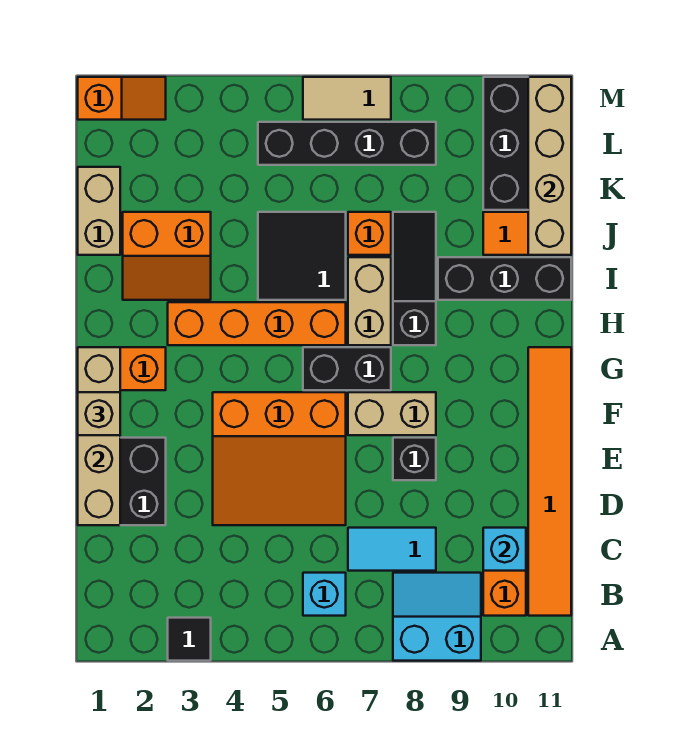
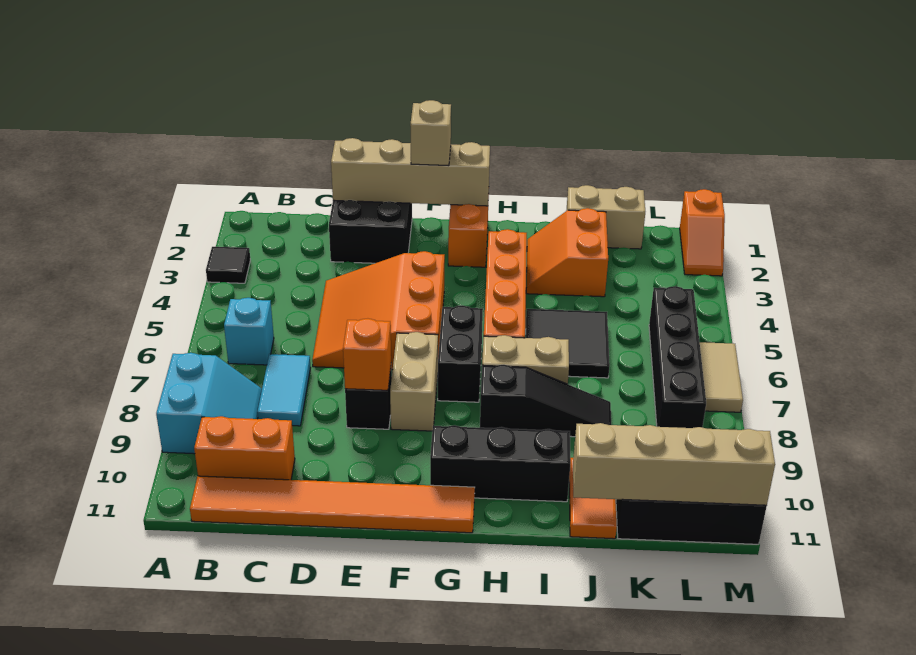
cyan 1x1 brick [483,528,526,571] -> none
black 1x3 brick [438,257,571,300] -> black 1x3 brick turned to [430,425,571,502]
orange 1x1 brick [348,212,391,255] -> orange 1x1 brick moved to [343,319,391,390]

